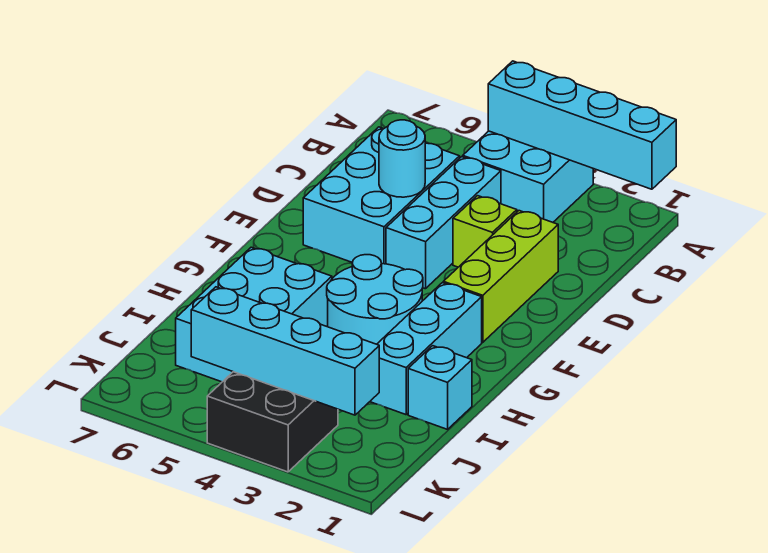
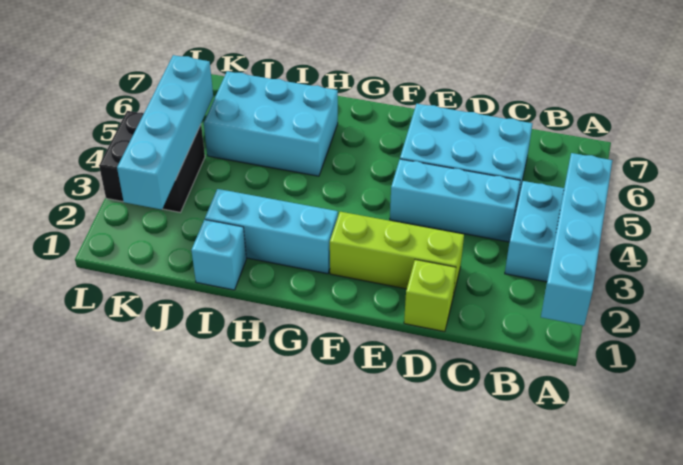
lime 1x1 brick [453,196,517,267] -> lime 1x1 brick moved to [404,260,456,332]
cyan 1x1 round brick [379,120,425,197] -> none
cyan 2x2 round brick [327,255,423,344] -> none

